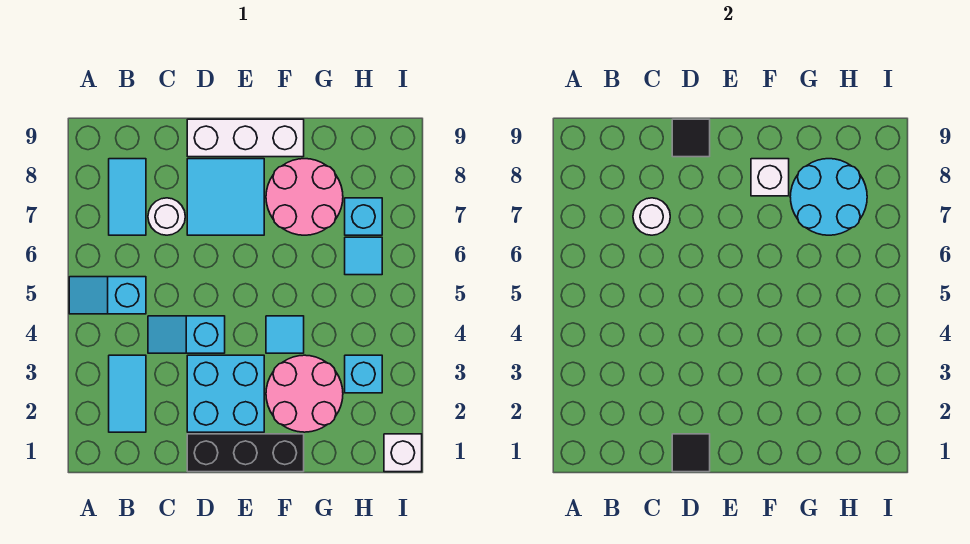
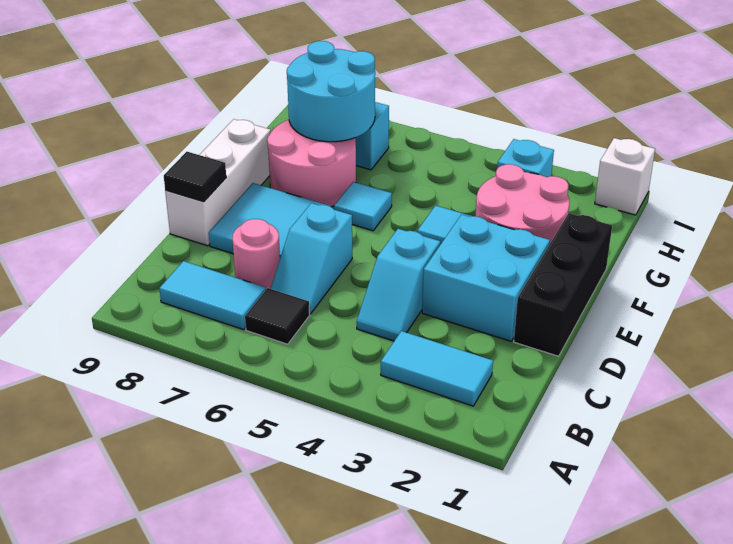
cyan 1x2 slope [69,277,146,314] -> cyan 1x2 slope moved to [270,203,352,314]
white 1x1 round brick [148,198,185,235] -> pink 1x1 round brick [232,219,280,289]
white 1x1 round brick [633,198,670,235] -> none
black 1x1 tile [672,434,710,472] -> black 1x1 tile moved to [245,288,310,344]
white 1x1 brick [751,159,789,196] -> none
cyan 1x1 tile [345,237,382,275] -> cyan 1x1 tile moved to [334,182,392,231]

